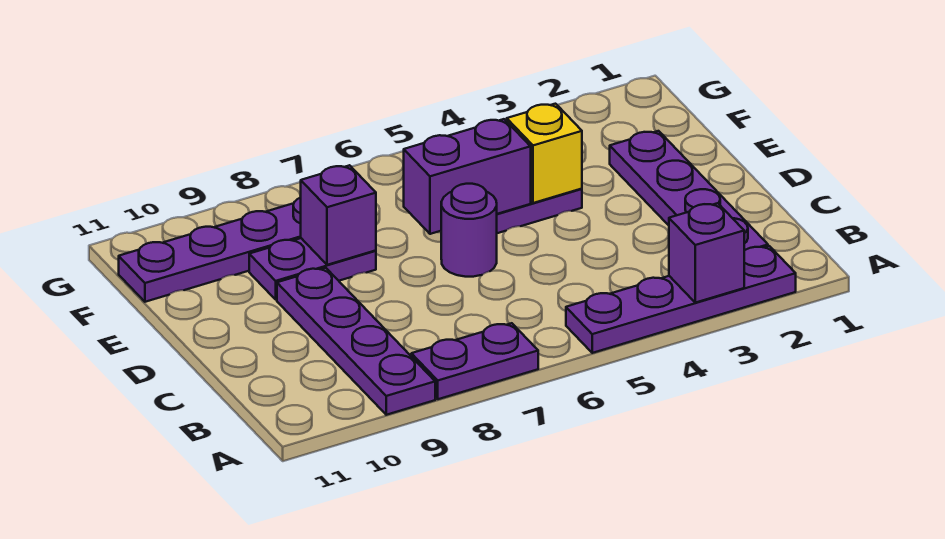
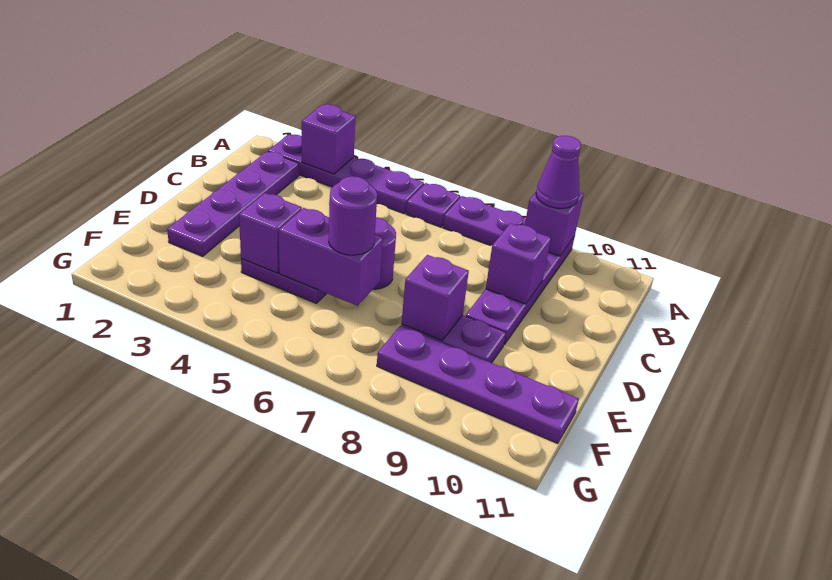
none -> purple 1x1 plate [406,183,460,227]
none -> purple 1x1 brick [525,192,584,256]
none -> purple 1x1 cone [536,136,581,208]
none -> purple 1x1 brick [486,223,551,304]
yellow 1x1 brick [507,104,582,203] -> purple 1x1 brick [239,193,302,273]
none -> purple 1x1 round brick [329,176,377,255]

